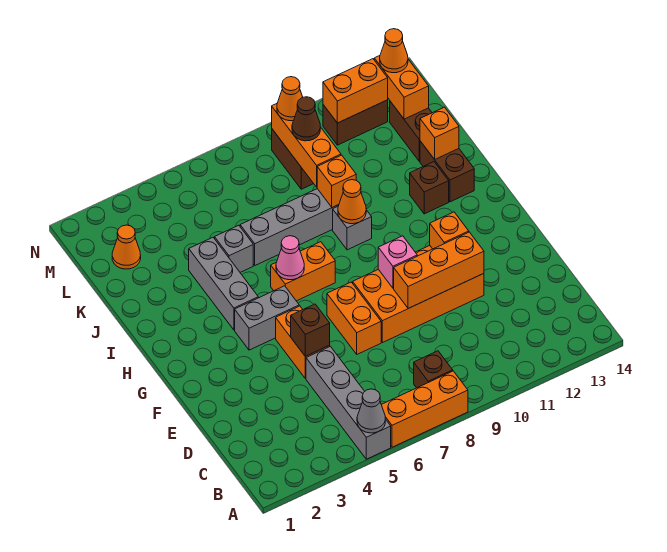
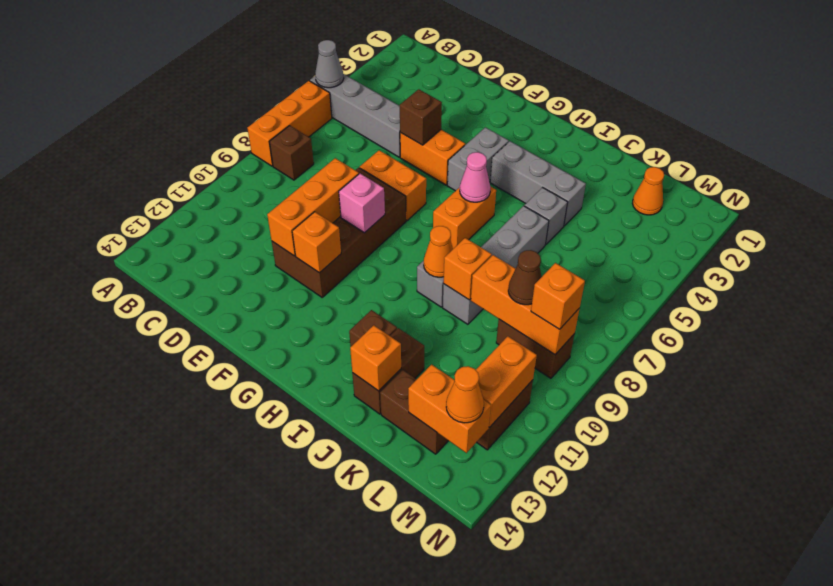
orange 2x4 brick [353,246,484,343] -> brown 2x4 brick [272,168,406,297]
brown 1x2 brick [420,141,474,202] -> brown 1x2 brick turned to [352,328,424,414]
orange 1x1 cone [277,77,303,121] -> orange 1x1 brick [531,263,585,329]

